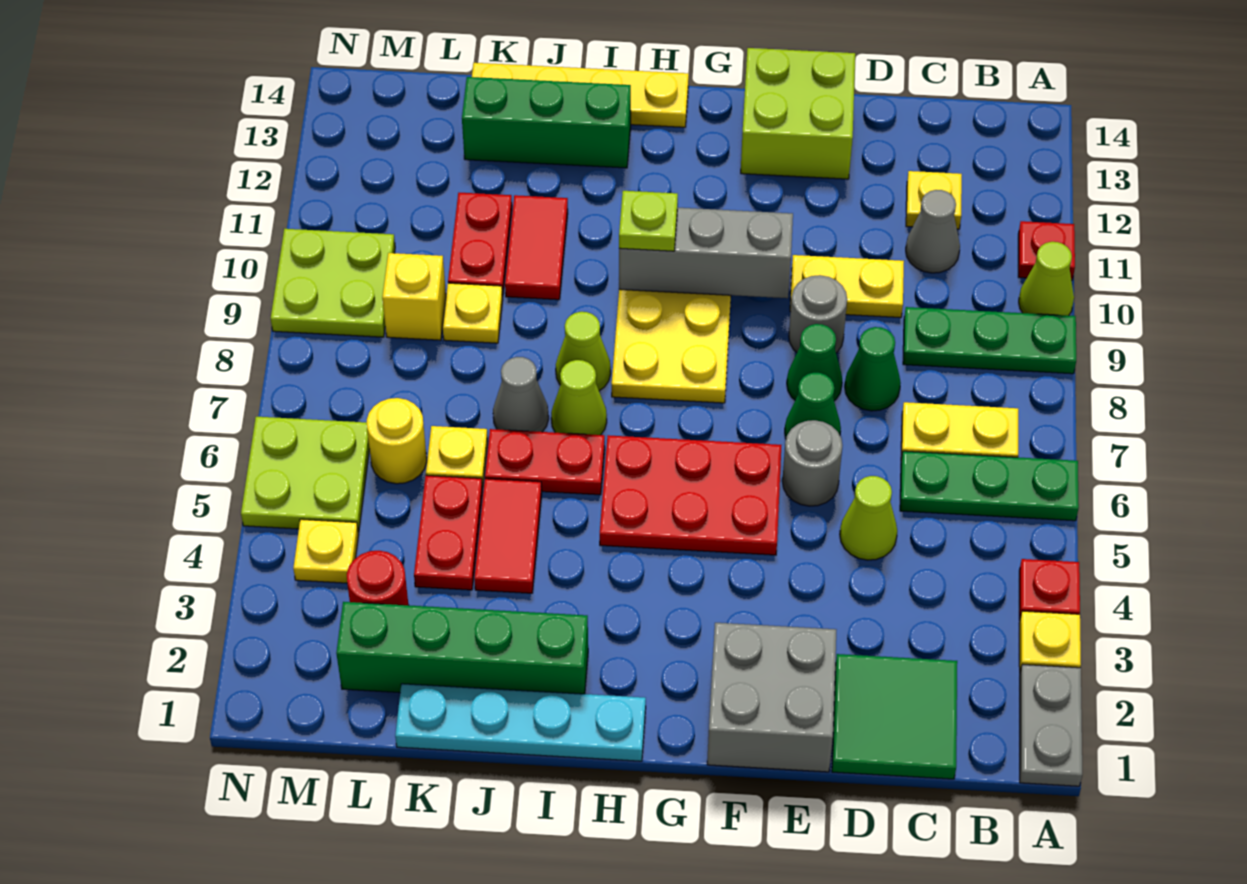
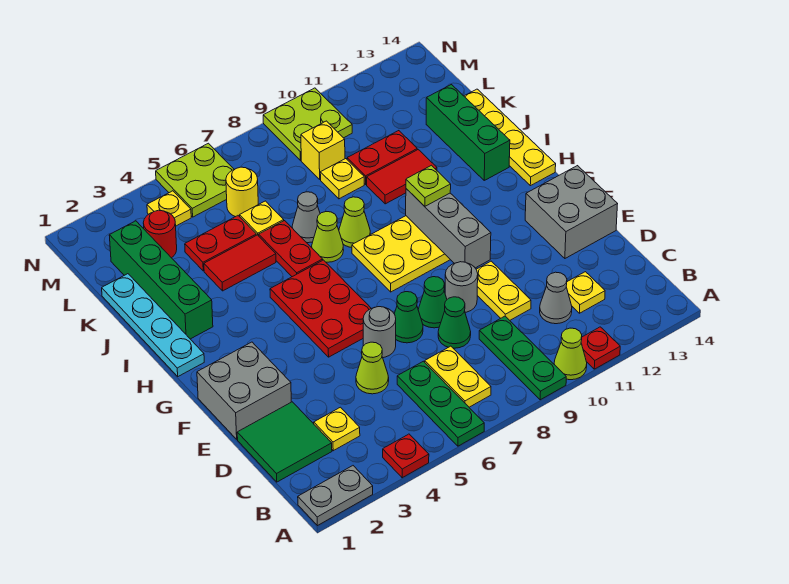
yellow 1x1 plate [1019,611,1081,671] -> yellow 1x1 plate moved to [314,407,360,451]
lime 2x2 brick [741,48,855,179] -> grey 2x2 brick [525,166,617,258]

